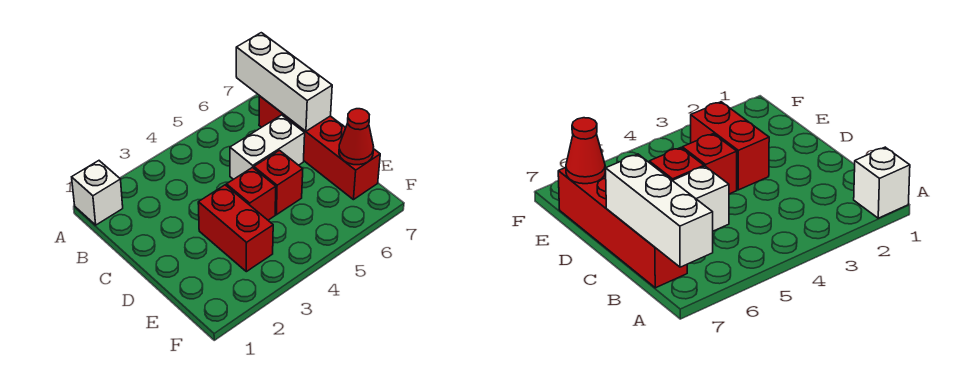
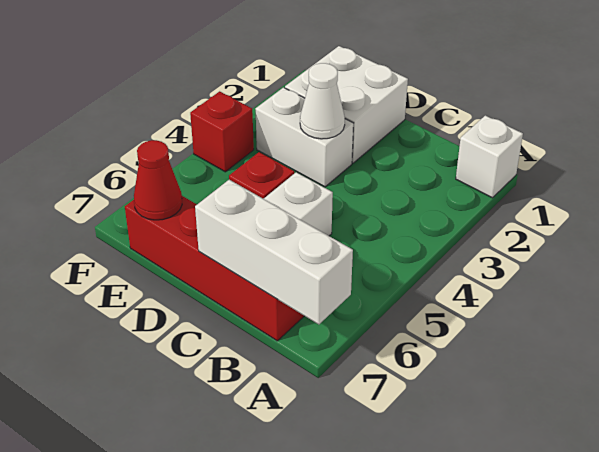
none -> white 2x2 brick [285,46,408,163]
red 1x2 brick [198,185,273,272] -> white 1x2 brick [255,88,353,187]
none -> white 1x1 cone [300,63,345,139]
red 1x1 brick [226,167,276,220] -> red 1x1 brick moved to [190,91,254,172]

